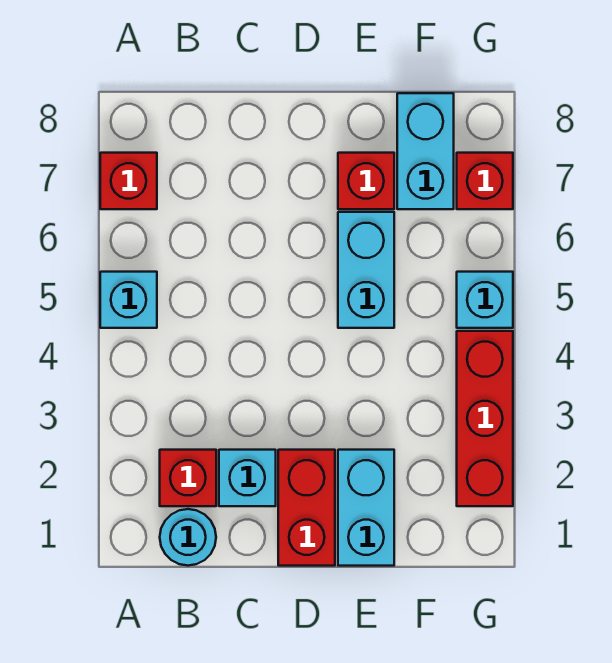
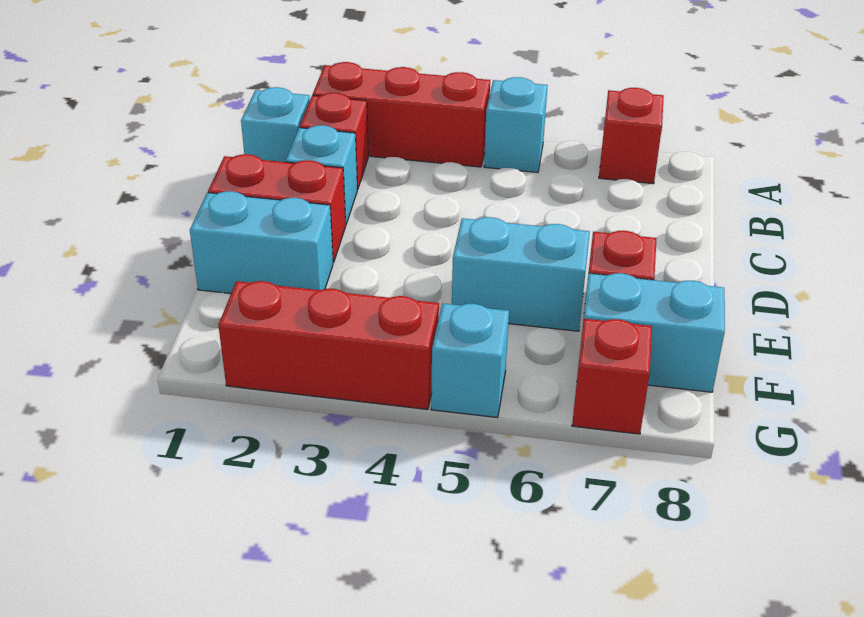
none -> red 1x3 brick [313,62,490,167]
cyan 1x1 round brick [160,509,216,566] -> cyan 1x1 brick [241,87,310,162]

